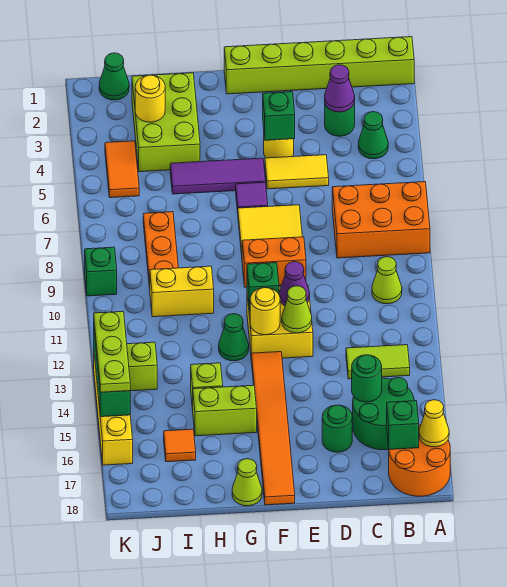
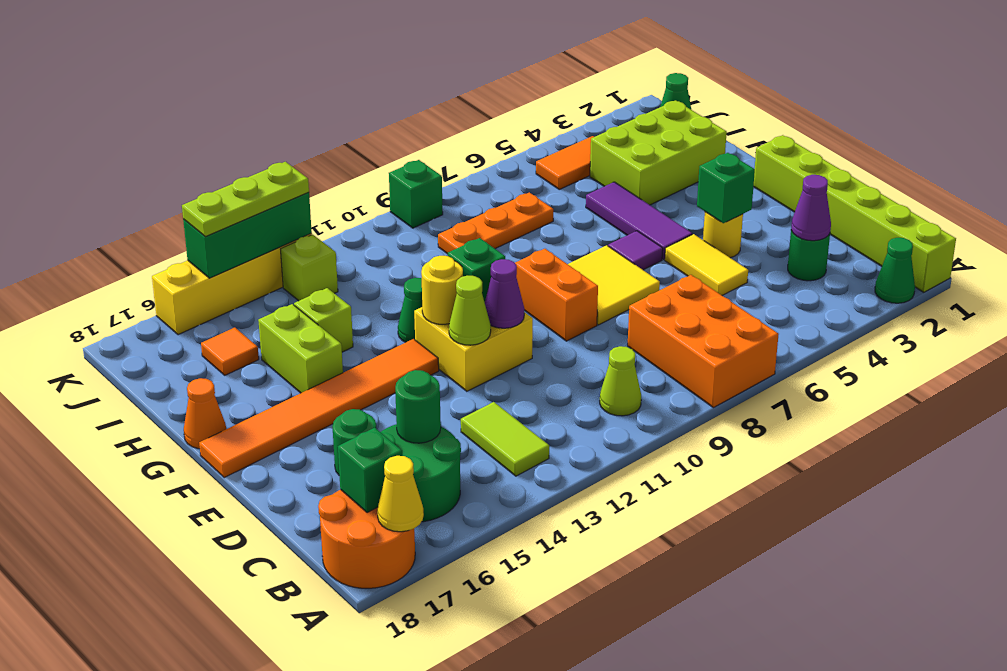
green 1x1 cone [358,112,388,159] -> green 1x1 cone moved to [875,238,915,303]
lime 1x1 cone [232,459,262,506] -> orange 1x1 cone [184,378,226,449]
yellow 1x2 brick [150,266,214,317] -> none
yellow 1x1 round brick [135,75,165,122] -> none

